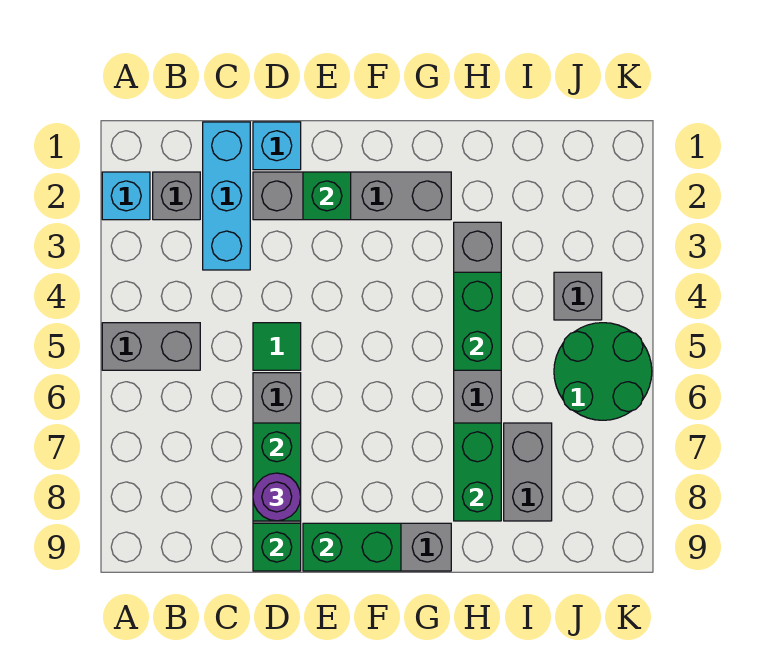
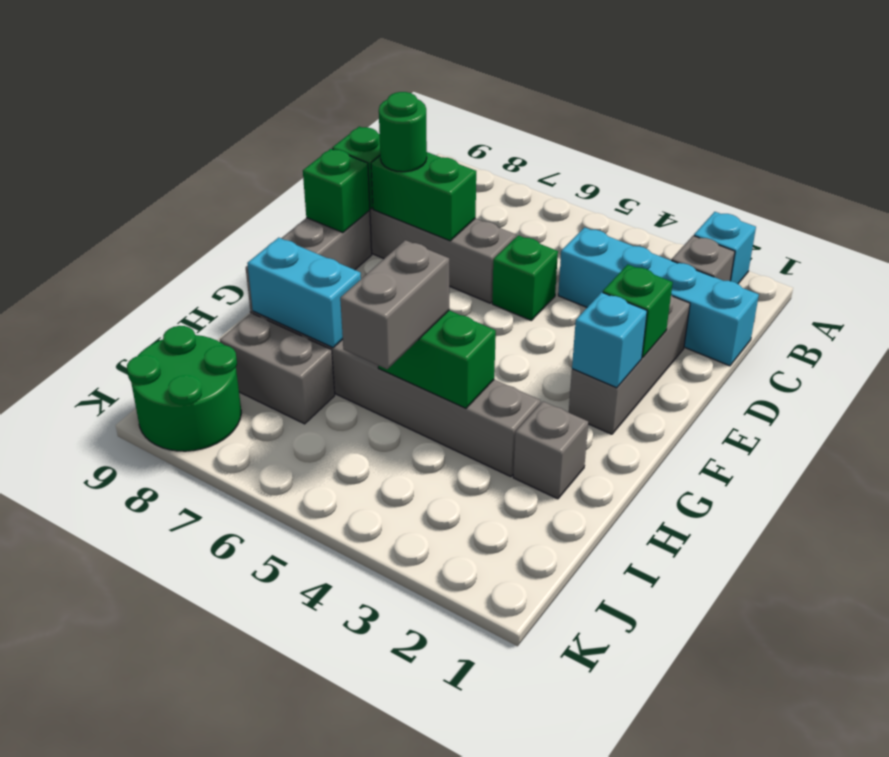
grey 1x2 brick [102,323,200,370] -> grey 1x2 brick moved to [340,240,449,369]
cyan 1x3 brick [203,122,250,270] -> cyan 1x4 brick [558,227,759,366]
cyan 1x1 brick [253,122,301,170] -> cyan 1x1 brick moved to [572,292,647,388]
grey 1x4 brick [253,172,451,220] -> grey 1x3 brick [569,295,690,434]
green 1x1 tile [253,323,301,370] -> green 1x1 brick [492,235,558,320]
purple 1x1 round brick [253,473,301,521] -> green 1x1 round brick [379,92,427,172]
green 1x2 brick [303,523,401,571] -> green 1x1 brick [303,149,370,233]
green 1x2 brick [454,423,501,521] -> cyan 1x2 brick [247,238,361,348]
grey 1x1 brick [554,272,602,320] -> grey 1x1 brick moved to [513,401,588,499]
green 2x2 round brick [554,323,652,420] -> green 2x2 round brick moved to [127,326,241,451]

